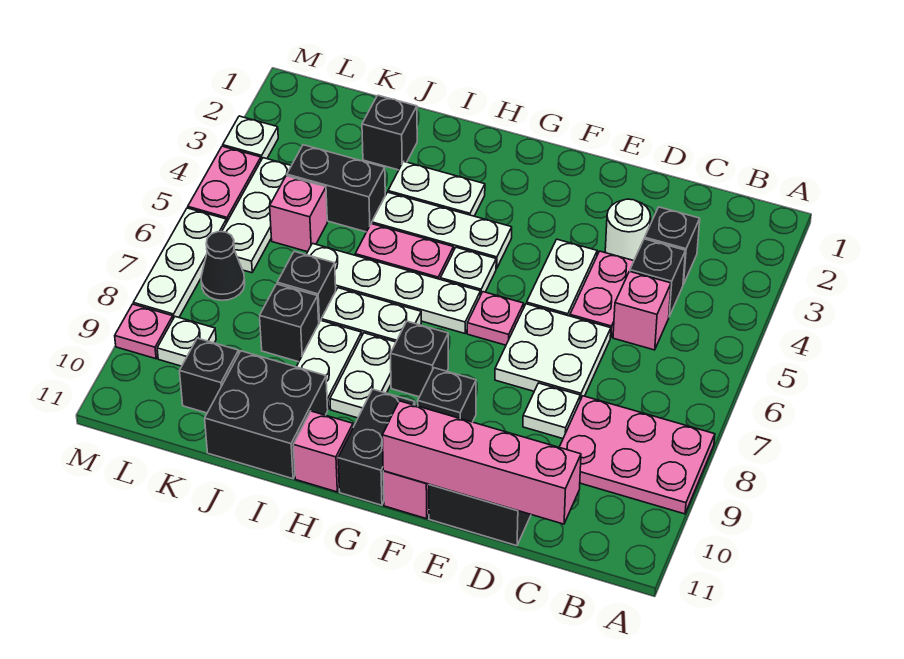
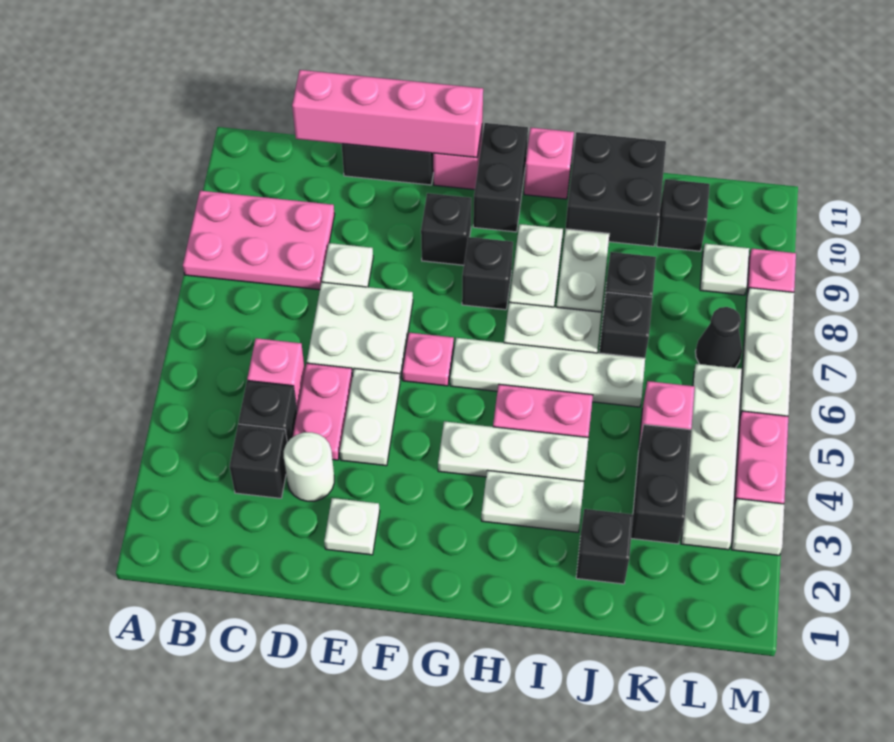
white 1x1 plate [440,247,496,293] -> white 1x1 plate moved to [324,498,380,555]
black 1x2 brick [287,145,385,232] -> black 1x2 brick turned to [631,425,691,544]
white 1x3 plate [222,158,291,273] -> white 1x4 plate [681,364,742,550]

